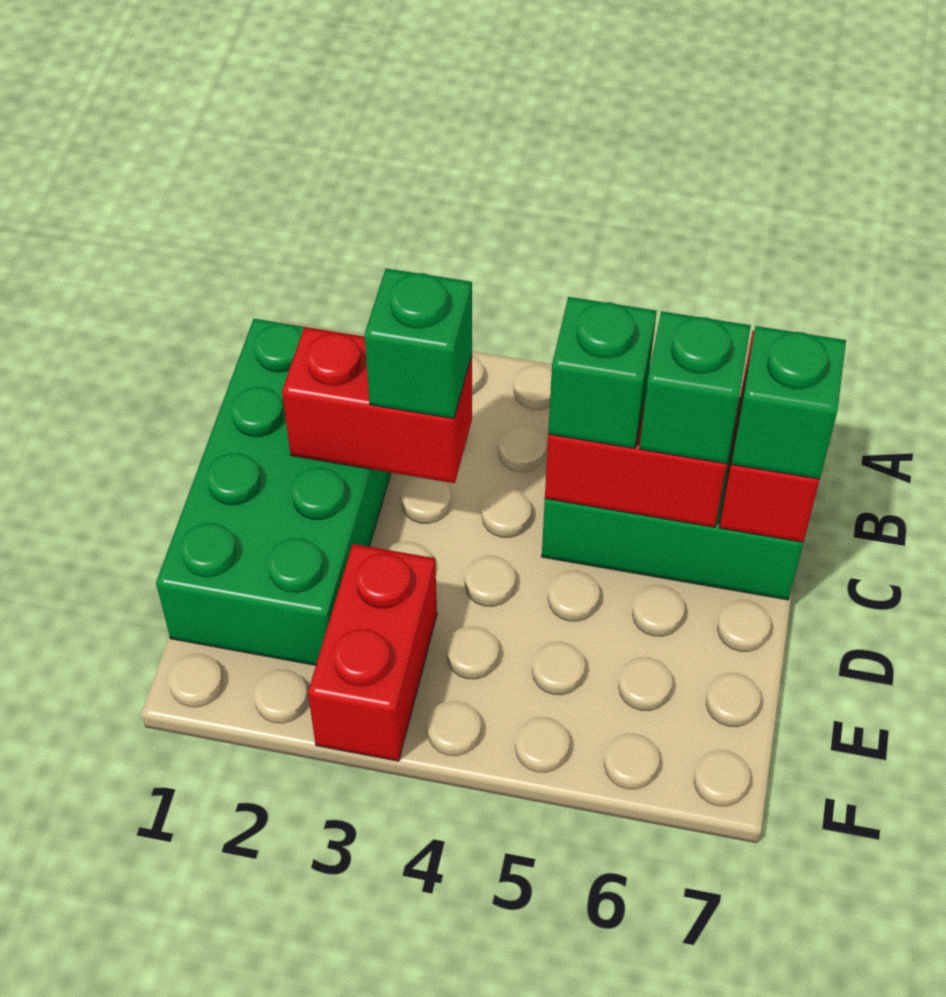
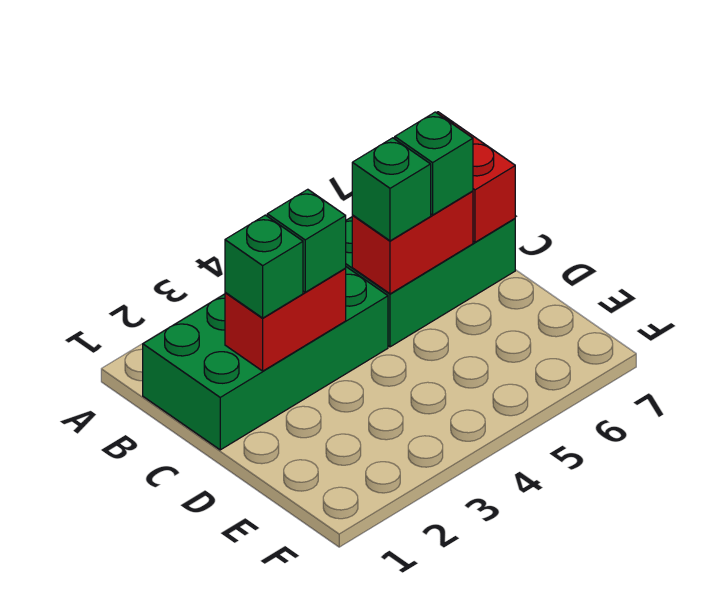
green 2x4 brick [156,319,391,665] -> green 2x4 brick turned to [143,267,388,450]
green 1x1 brick [731,326,846,479] -> green 1x1 brick moved to [225,215,303,318]
red 1x2 brick [308,544,437,761] -> none

